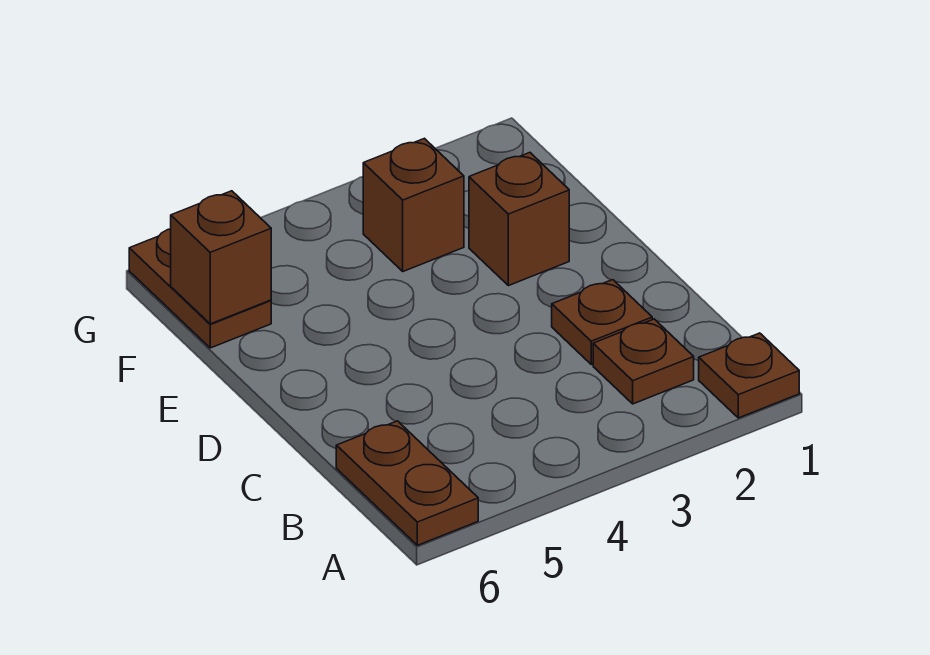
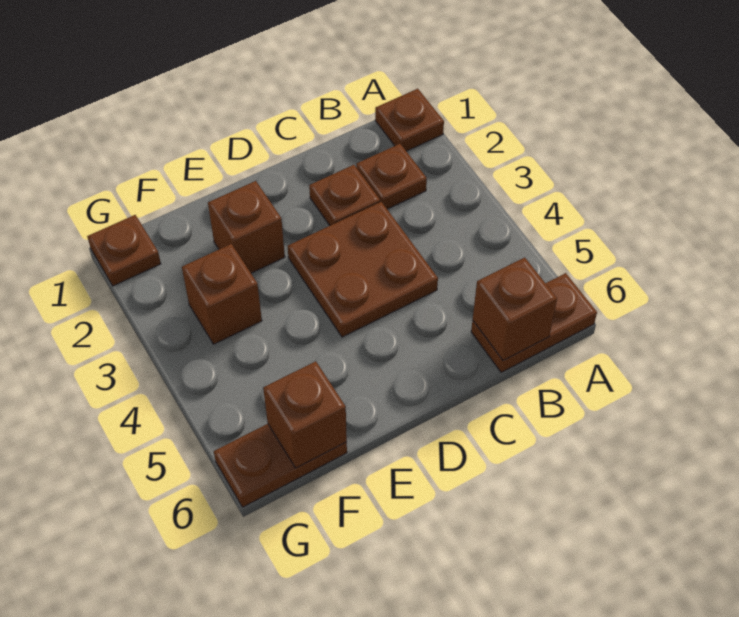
none -> brown 1x1 brick [473,258,557,361]
none -> brown 2x2 plate [288,202,438,337]
none -> brown 1x1 plate [87,215,161,286]

